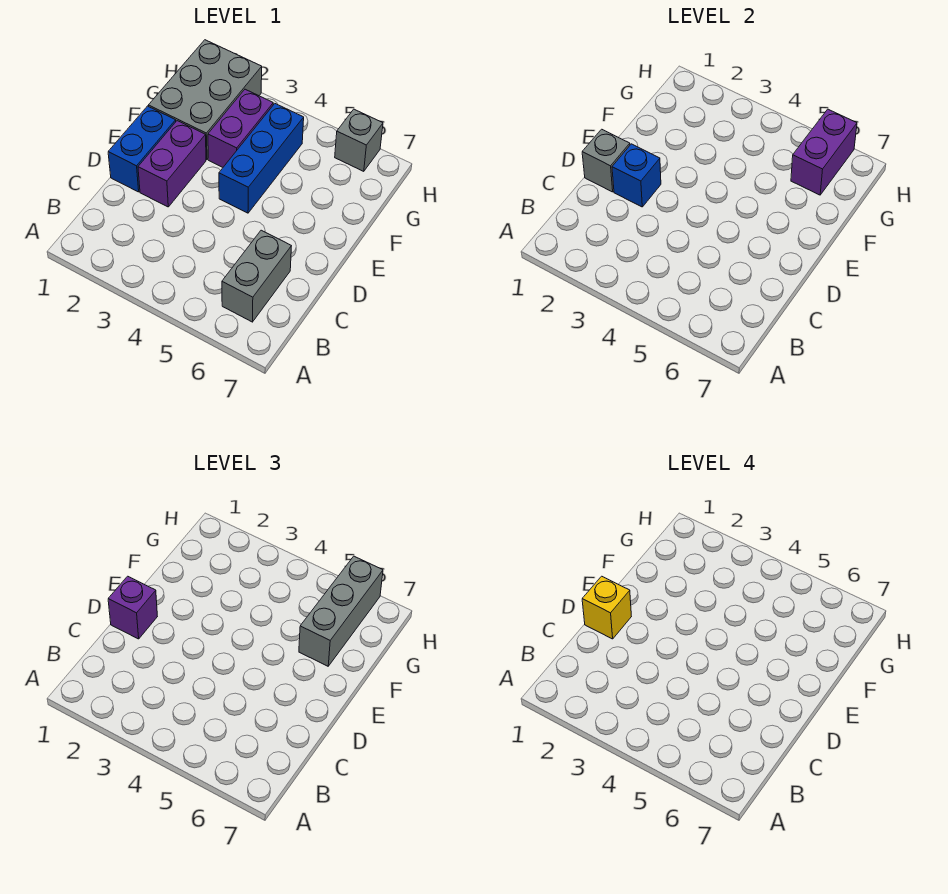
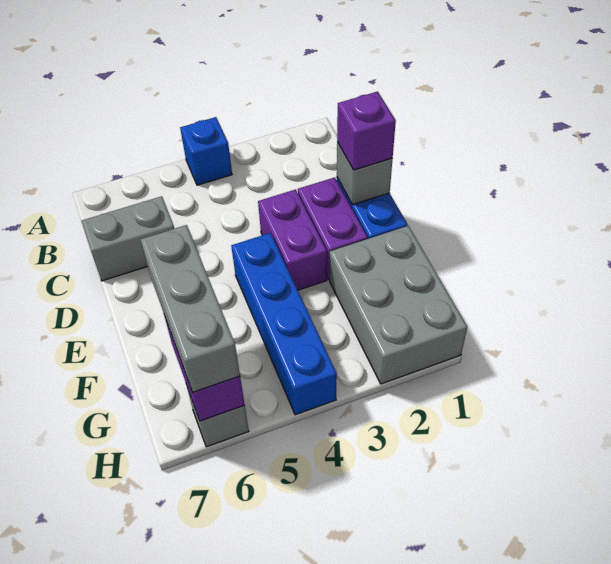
grey 1x2 brick [222,230,291,322] -> grey 1x2 brick turned to [81,196,174,281]
yellow 1x1 brick [582,576,631,639] -> none
blue 1x1 brick [612,144,661,207] -> blue 1x1 brick moved to [180,117,232,185]
blue 1x3 brick [219,104,304,213] -> blue 1x4 brick [231,233,337,415]
purple 1x2 brick [208,89,273,167] -> purple 1x2 brick moved to [258,189,327,290]

